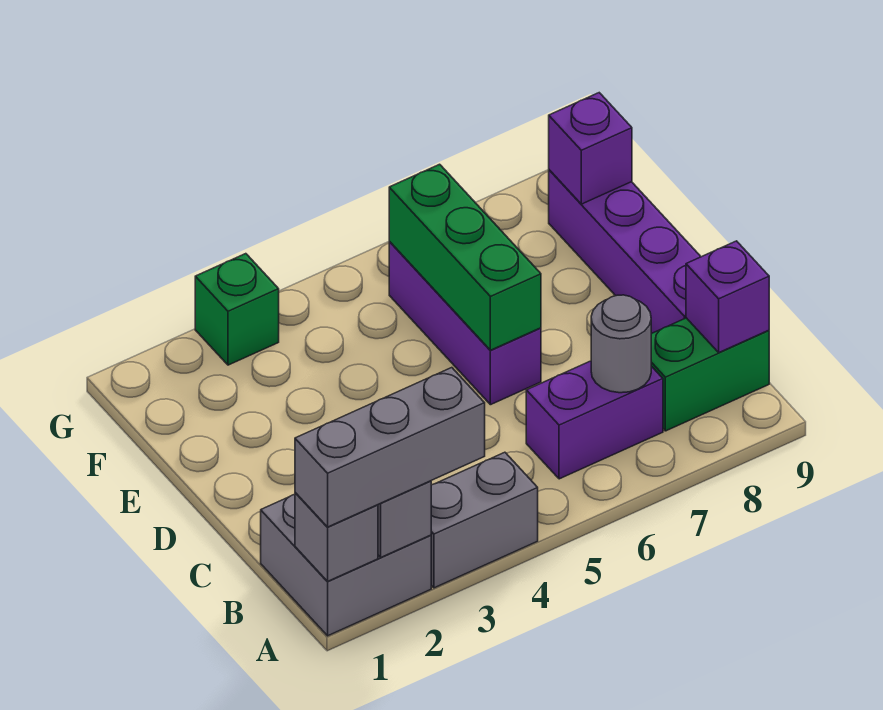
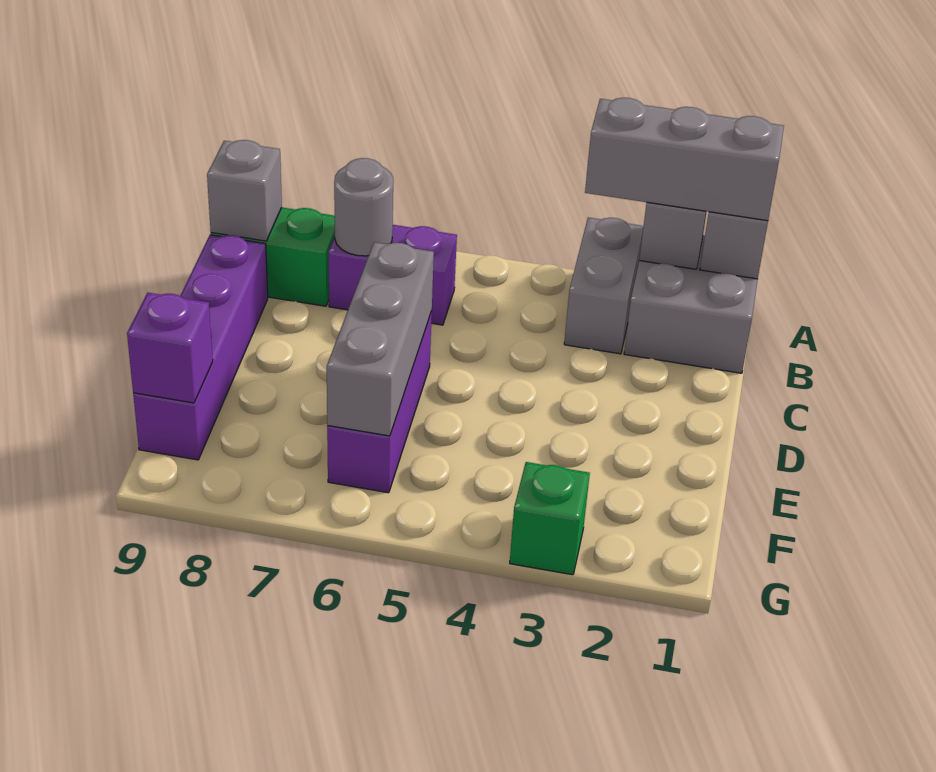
grey 1x2 brick [431,452,538,588] -> grey 1x2 brick turned to [564,217,644,354]
purple 1x1 brick [686,241,769,352] -> grey 1x1 brick [207,140,282,241]
green 1x3 brick [389,164,541,350] -> grey 1x3 brick [327,242,434,436]

